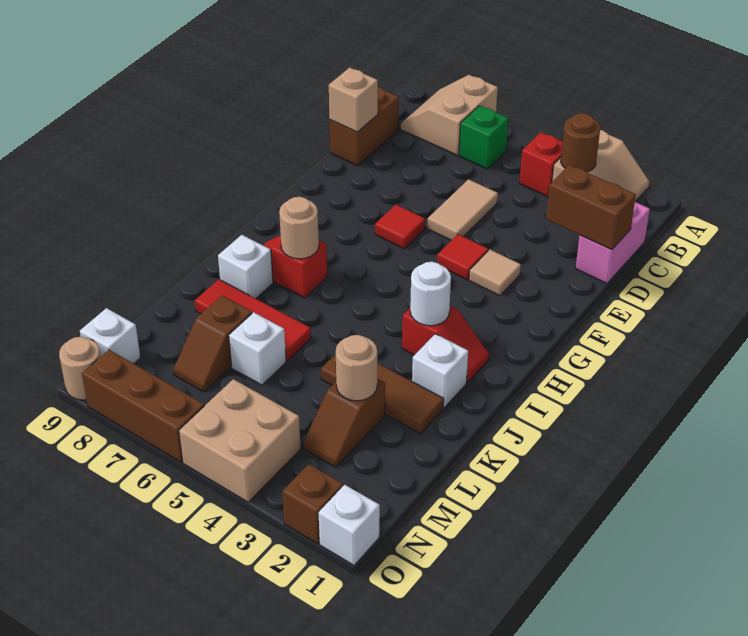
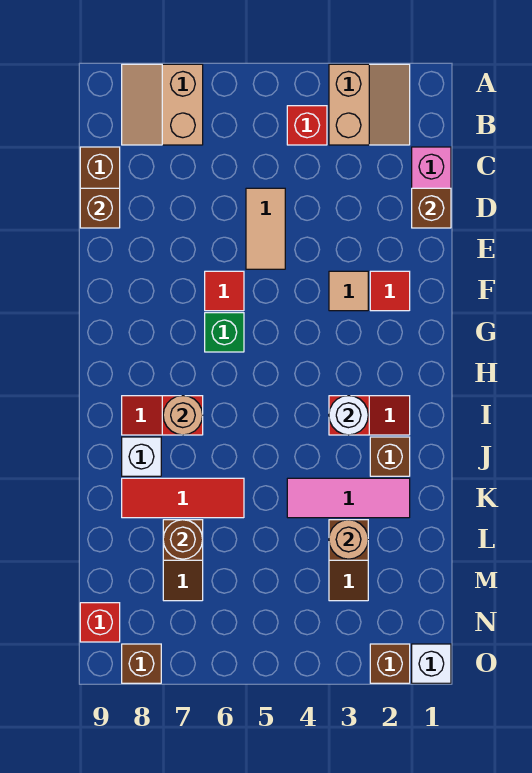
brown 1x1 round brick [561,113,600,172] -> brown 1x1 round brick moved to [163,520,203,559]
green 1x1 brick [459,106,508,169] -> green 1x1 brick moved to [205,313,244,352]
brown 1x2 brick [546,165,636,250] -> brown 1x1 brick [412,188,451,228]
tan 1x1 brick [329,67,378,132] -> brown 1x1 brick [80,188,120,228]
red 1x1 tile [437,234,488,280] -> red 1x1 tile moved to [370,271,410,311]
white 1x1 brick [412,334,468,407] -> brown 1x1 brick [370,437,410,476]
brown 1x3 tile [321,354,444,433] -> pink 1x3 tile [287,478,410,518]
white 1x1 brick [229,312,286,385] -> none
tan 2x2 brick [179,379,301,502] -> none
white 1x1 brick [80,308,140,363] -> red 1x1 brick [80,603,120,642]
brown 1x3 brick [82,350,204,462] -> brown 1x1 brick [122,644,161,683]
tan 1x1 round brick [59,337,100,400] -> none

